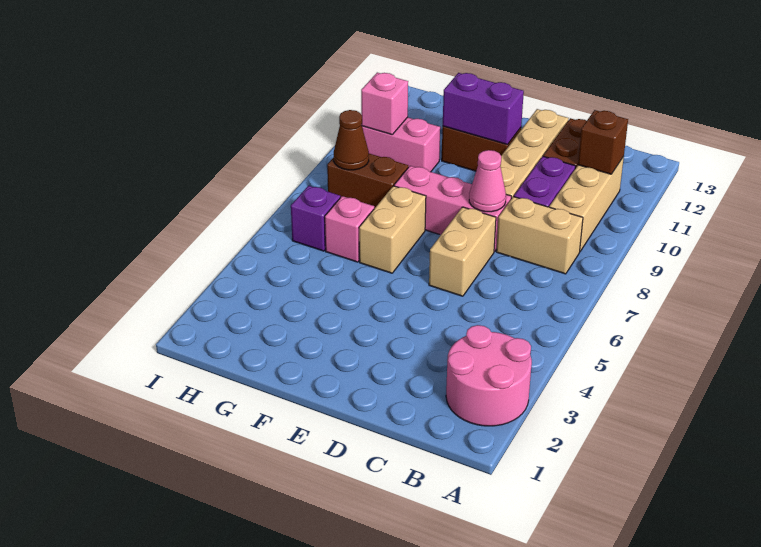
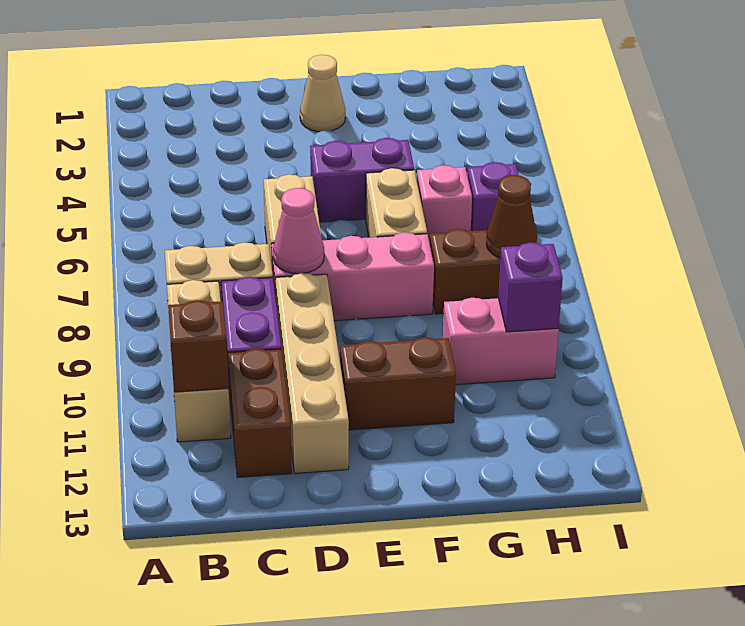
pink 2x2 round brick [446,325,532,426] -> none
none -> tan 1x1 cone [300,55,345,132]
purple 1x2 brick [443,73,524,145] -> purple 1x2 brick moved to [310,138,414,222]
pink 1x1 brick [361,73,408,134] -> purple 1x1 brick [498,242,563,332]

